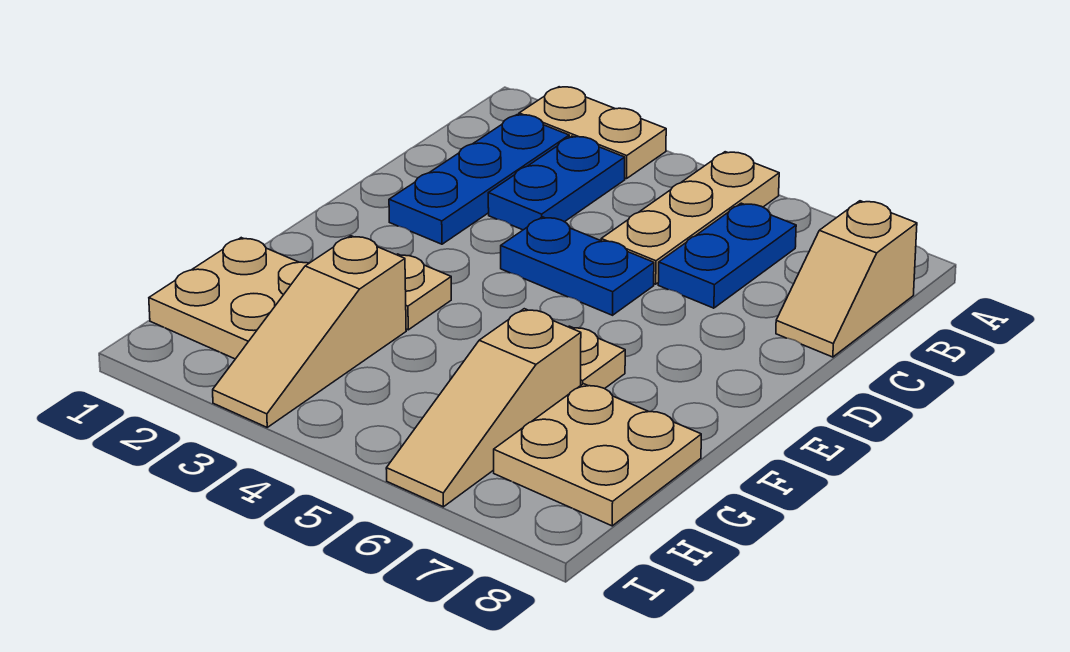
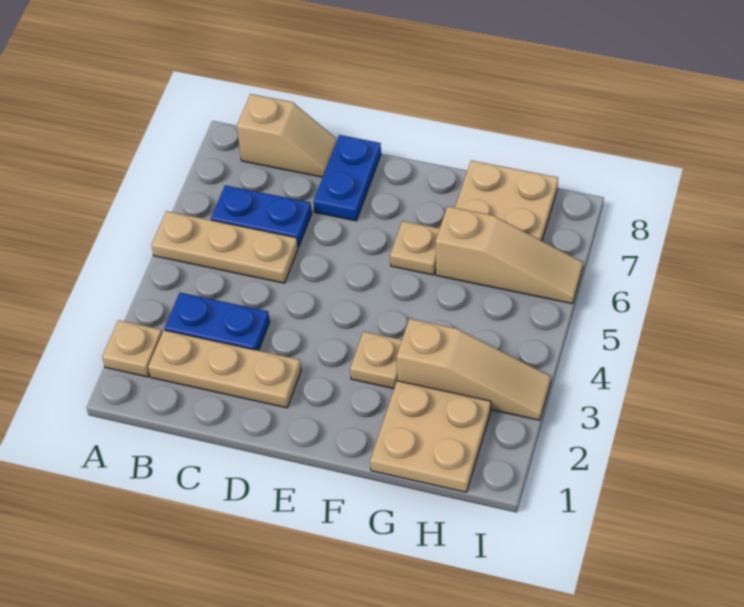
tan 1x2 plate [519,87,666,179] -> tan 1x1 plate [102,320,162,377]
blue 1x3 plate [389,115,569,244] -> tan 1x3 plate [148,330,301,408]
blue 1x2 plate [501,217,654,315] -> blue 1x2 plate moved to [313,135,381,221]

